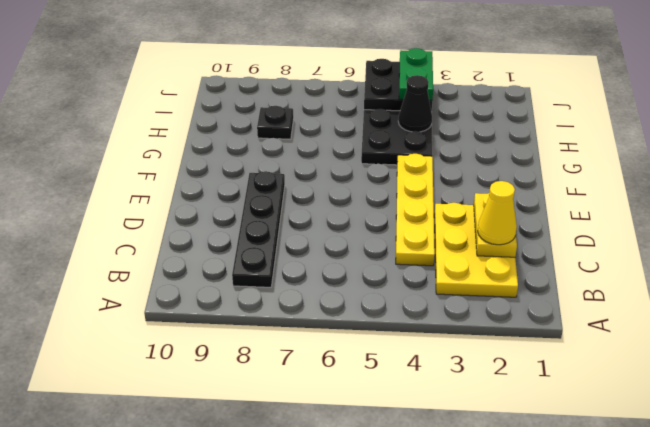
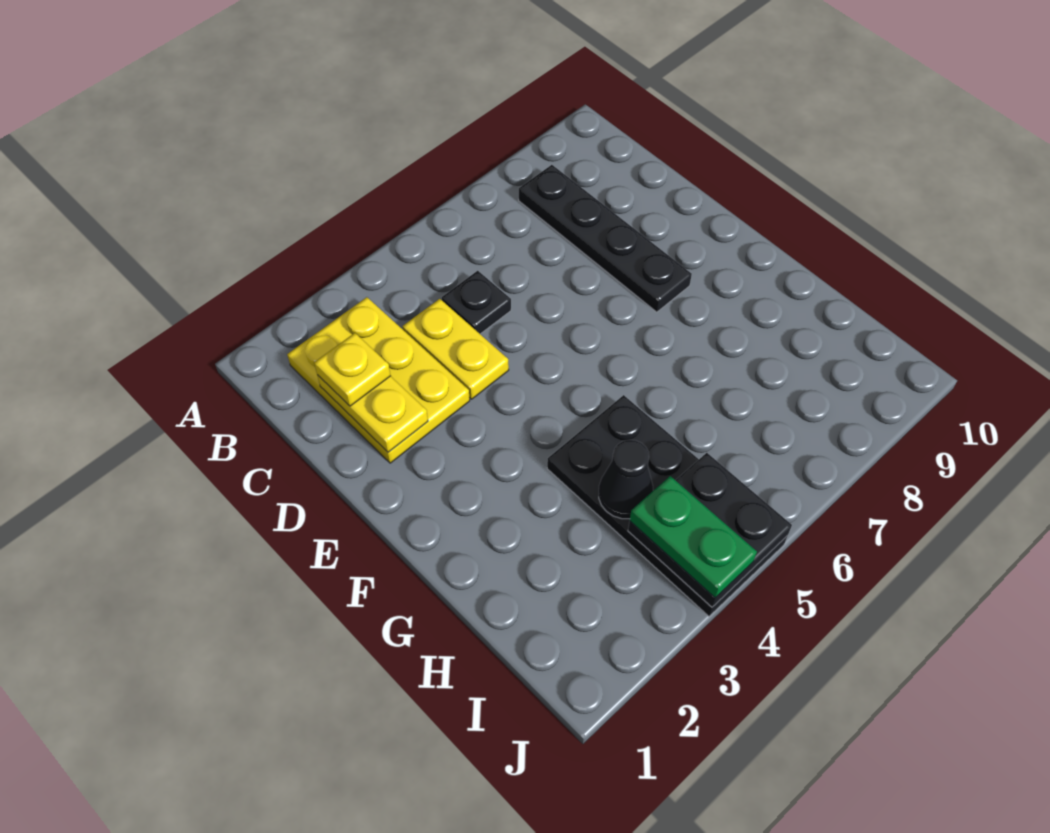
yellow 1x1 cone [478,181,517,245] -> yellow 1x1 plate [314,333,391,406]
yellow 1x4 plate [396,154,435,266] -> yellow 1x2 plate [402,299,509,399]
black 1x1 plate [257,106,293,139] -> black 1x1 plate moved to [442,271,511,334]

